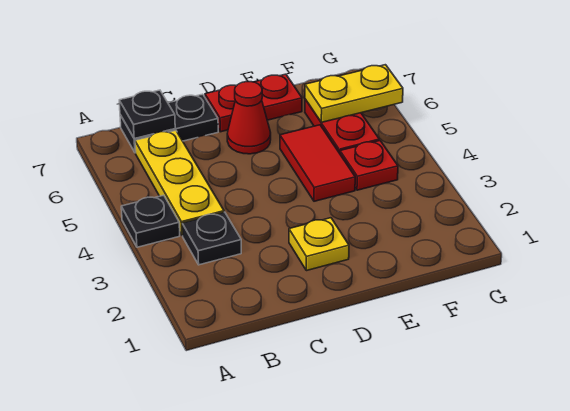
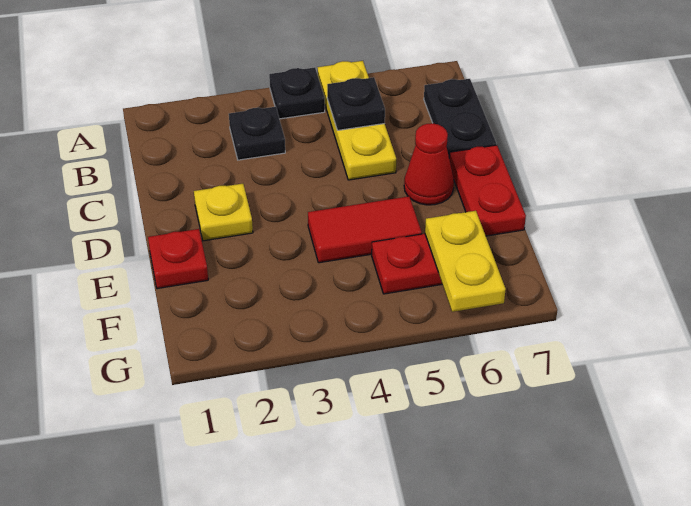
yellow 1x3 plate [135,130,224,236] -> yellow 1x3 plate turned to [318,61,396,180]
black 1x1 plate [119,90,175,138] -> black 1x1 plate moved to [327,77,385,130]
red 1x1 plate [340,141,398,190] -> red 1x1 plate moved to [148,229,208,289]

